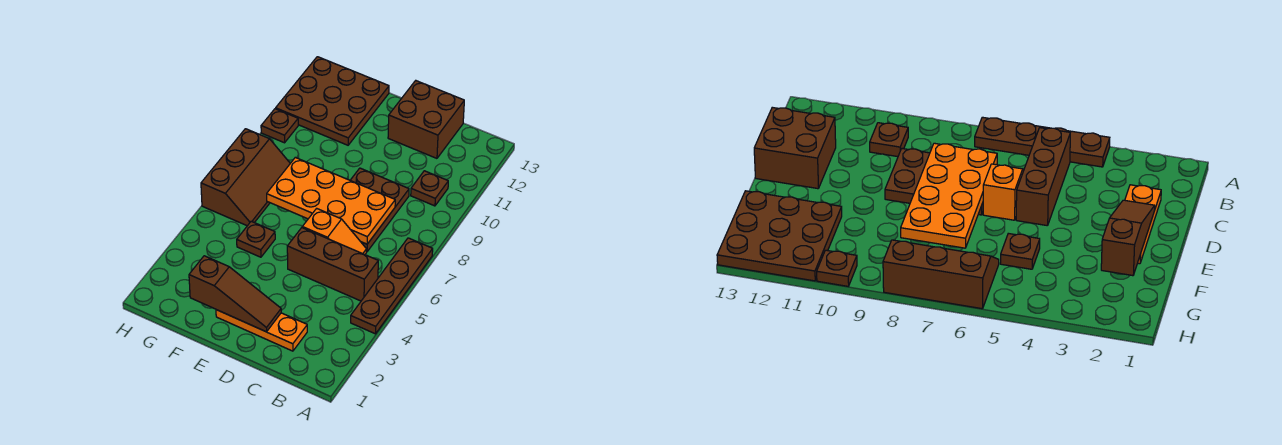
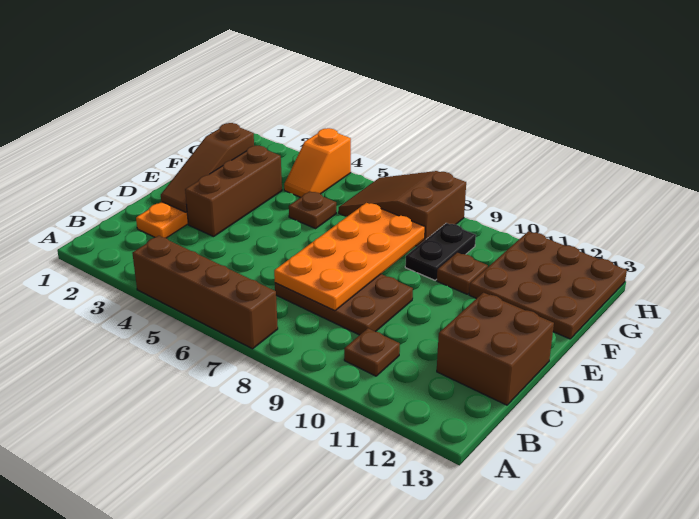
brown 1x4 plate [351,238,433,334] -> brown 1x4 brick [132,236,278,349]
brown 1x3 brick [287,228,378,301] -> brown 1x3 brick moved to [185,146,282,237]
orange 1x2 slope [302,208,366,254] -> orange 1x2 slope moved to [284,128,351,197]
none -> black 1x2 plate [405,223,476,280]
brown 2x3 slope [201,129,290,226] -> brown 2x3 slope turned to [339,171,466,246]
brown 1x1 plate [261,109,298,143] -> brown 1x1 plate moved to [437,253,488,294]

